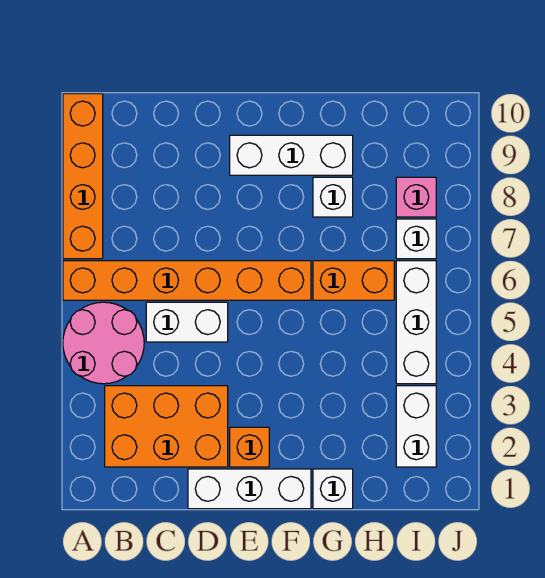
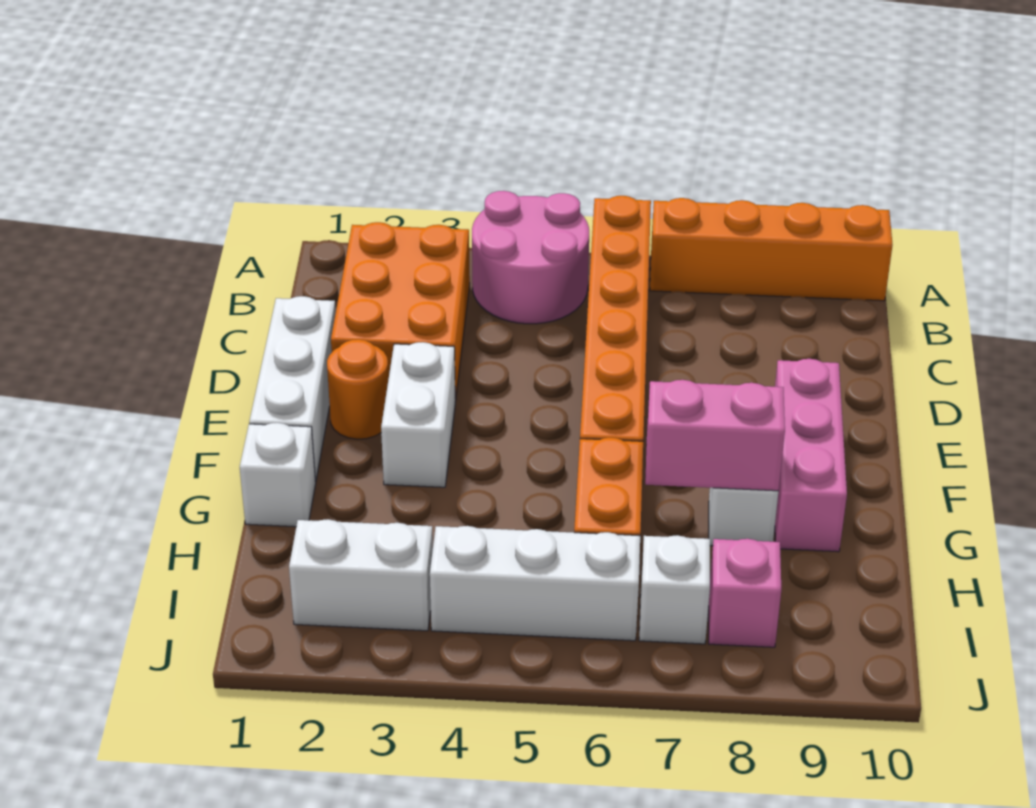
white 1x2 brick [146,302,228,342] -> white 1x2 brick moved to [381,342,455,487]
orange 1x1 brick [230,427,269,467] -> orange 1x1 round brick [327,339,388,439]
white 1x3 brick [230,135,353,175] -> pink 1x3 brick [775,359,847,552]
none -> pink 1x2 brick [645,380,785,491]

